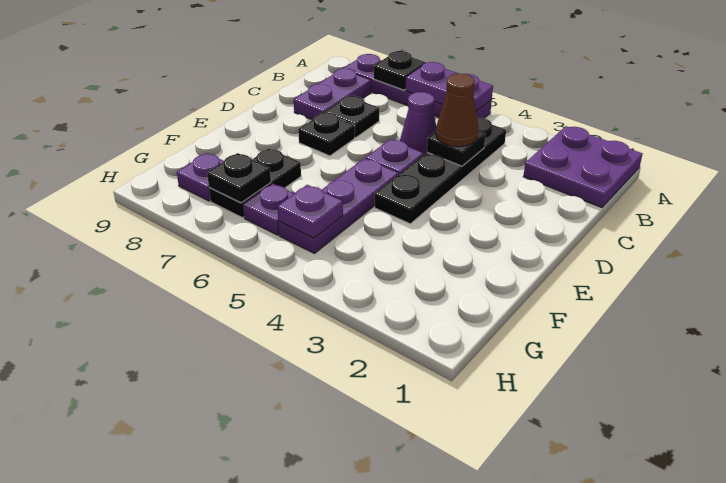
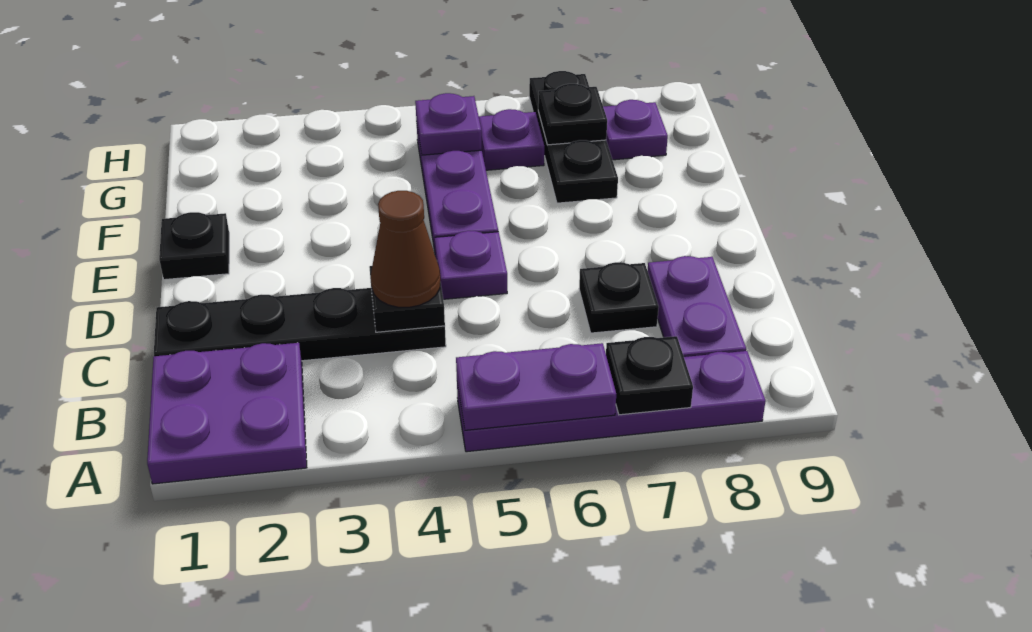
black 1x4 plate [375,118,506,224] -> black 1x4 plate turned to [154,288,446,361]
purple 1x1 cone [400,92,436,154] -> none
black 1x1 plate [298,113,355,156] -> black 1x1 plate moved to [159,212,229,280]
black 1x2 plate [209,149,301,218] -> black 1x3 plate [529,71,618,203]

